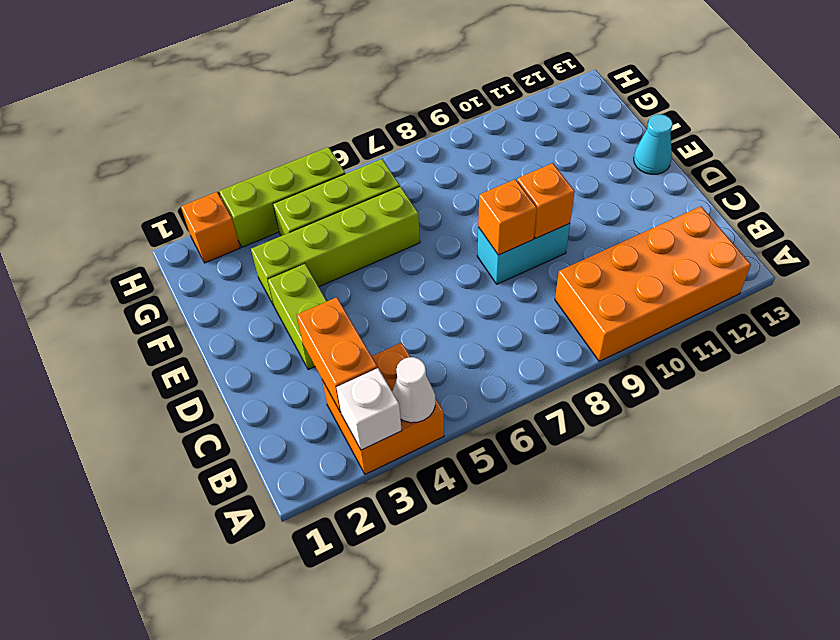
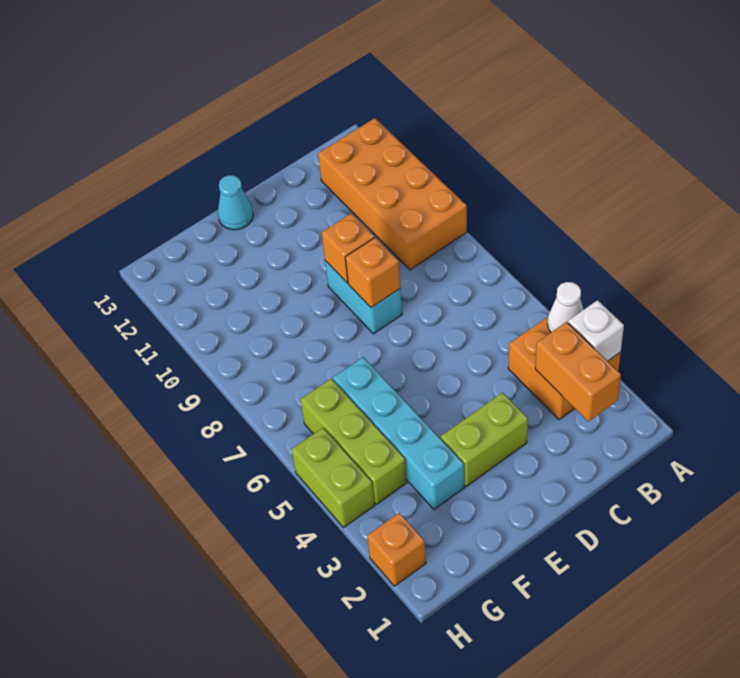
orange 1x2 brick [297,297,377,413] -> orange 1x2 brick turned to [535,322,621,421]
lime 1x4 brick [251,186,420,305] -> cyan 1x4 brick [333,357,464,509]
lime 1x3 brick [219,147,345,247] -> lime 1x2 brick [292,428,375,528]

